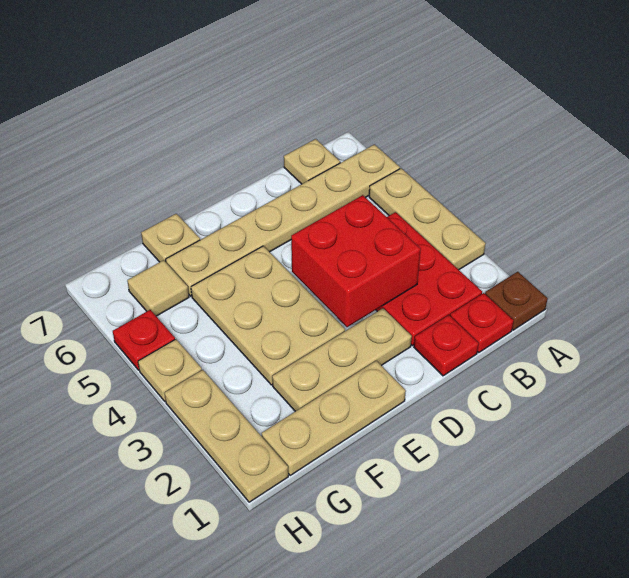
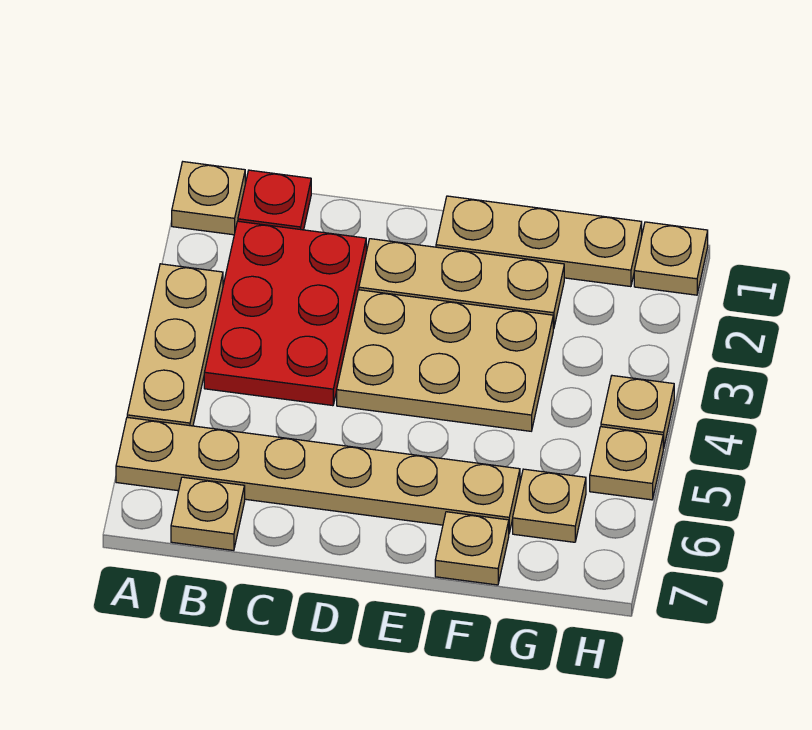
brown 1x1 plate [485,272,548,330] -> tan 1x1 plate [172,162,245,235]
red 1x1 plate [414,315,479,376] -> none
red 2x2 brick [291,195,421,327] -> none
tan 2x3 plate [191,246,345,385] -> tan 2x3 plate turned to [337,290,553,431]
tan 1x1 tile [127,260,189,316] -> tan 1x1 plate [513,469,586,542]
tan 1x3 plate [165,370,288,502] -> tan 1x1 plate [634,222,708,295]
red 1x1 plate [113,310,175,370] -> tan 1x1 plate [590,427,663,500]

